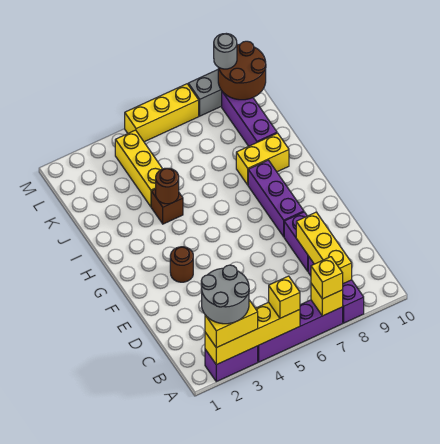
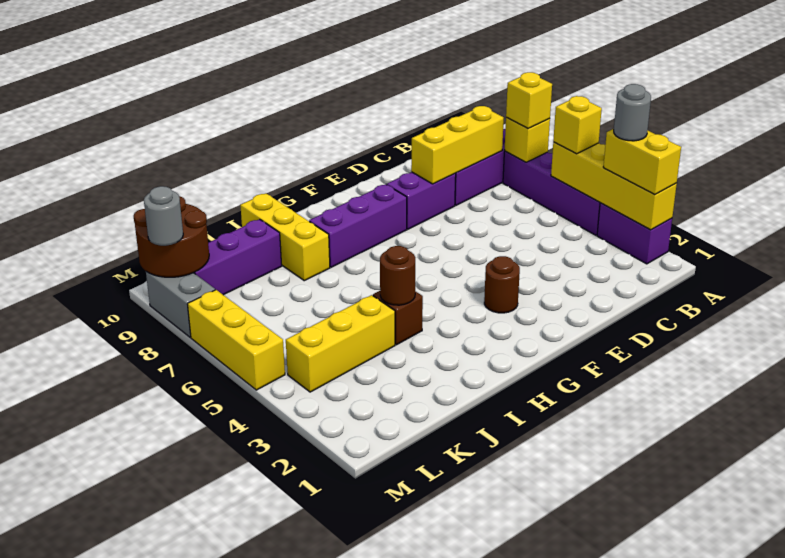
grey 2x2 round brick [201,265,249,324] -> grey 1x1 round brick [614,84,651,141]
yellow 1x2 brick [236,133,289,185] -> yellow 1x3 brick [240,193,330,281]

